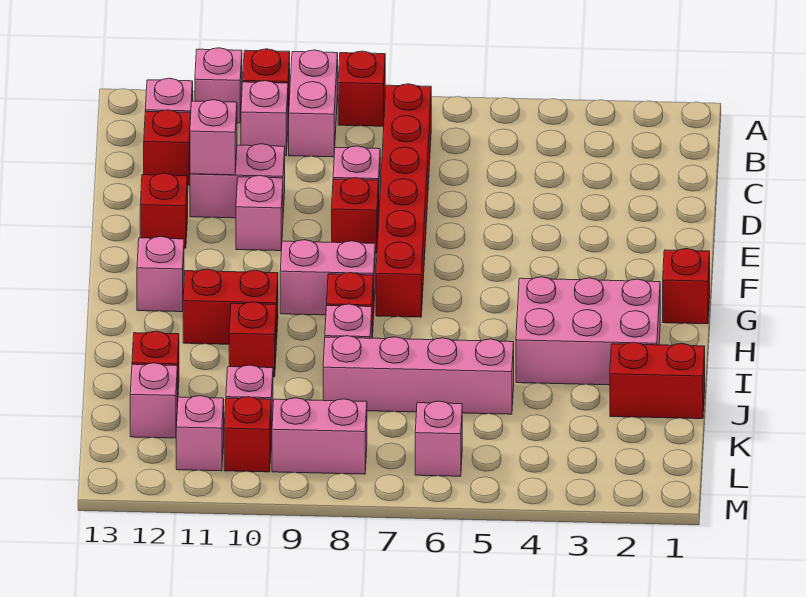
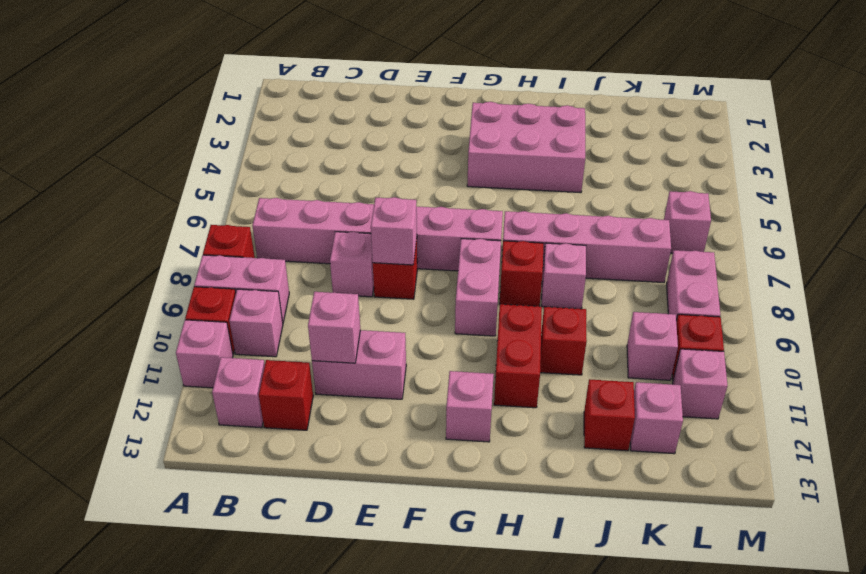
red 1x6 brick [376,84,431,317] -> pink 1x6 brick [252,198,503,271]
pink 1x2 brick [190,144,285,218] -> pink 1x2 brick turned to [312,330,406,399]
pink 1x1 brick [236,175,283,251] -> pink 1x1 brick moved to [371,197,417,265]
red 1x1 brick [140,173,188,248] -> none
red 1x1 brick [663,249,710,324] -> none
pink 2x3 brick [516,277,660,385] -> pink 2x3 brick turned to [467,102,585,193]
red 1x2 brick [610,342,705,419] -> none
pink 1x4 brick [323,336,514,414] -> pink 1x4 brick turned to [502,211,671,282]

